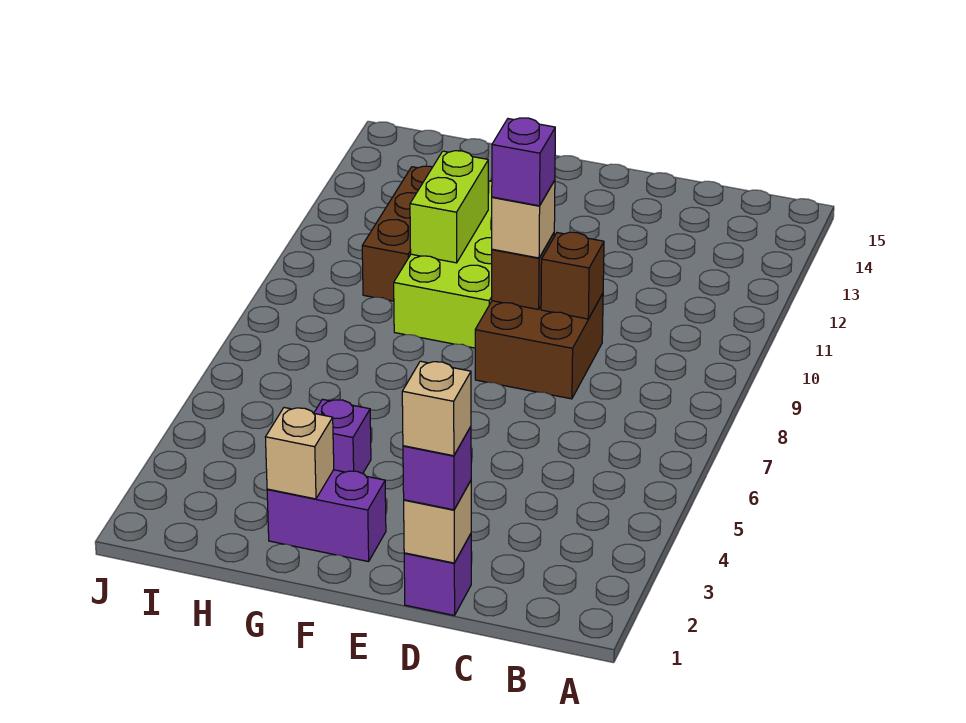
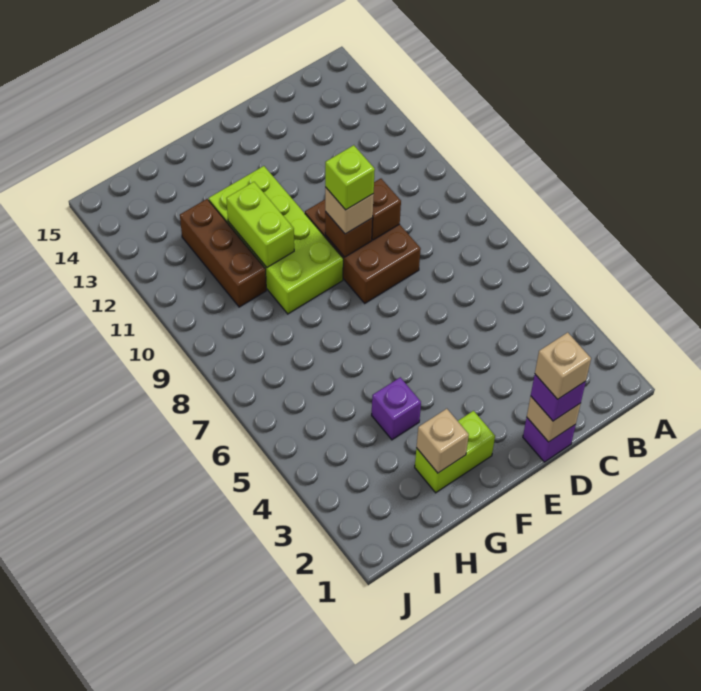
brown 2x2 brick [475,294,603,399] -> brown 2x3 brick [305,200,421,303]
purple 1x1 brick [492,118,555,206] -> lime 1x1 brick [325,145,375,210]
purple 1x2 brick [267,470,386,562] -> lime 1x2 brick [415,411,495,493]

